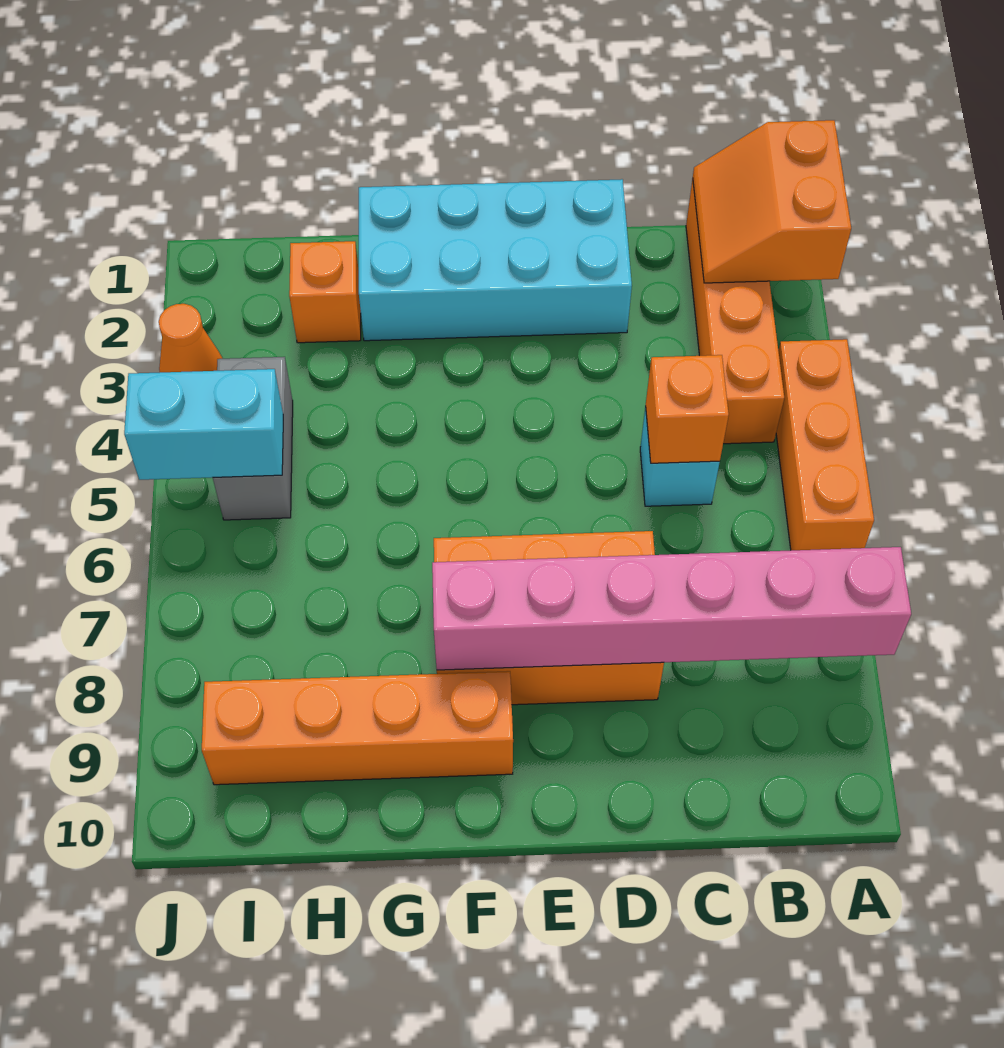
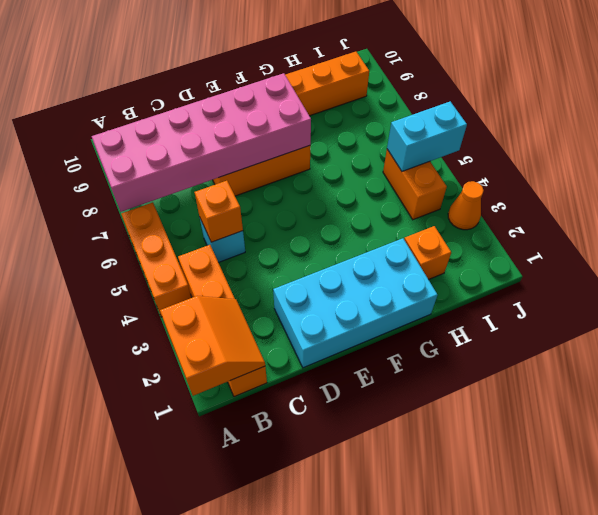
pink 1x6 brick [432,547,911,670] -> pink 2x6 brick [92,73,311,212]
grey 1x2 brick [213,357,293,520] -> orange 1x2 brick [383,149,447,220]

